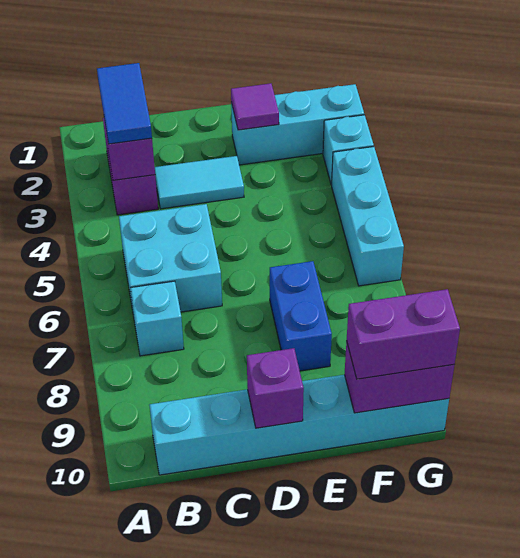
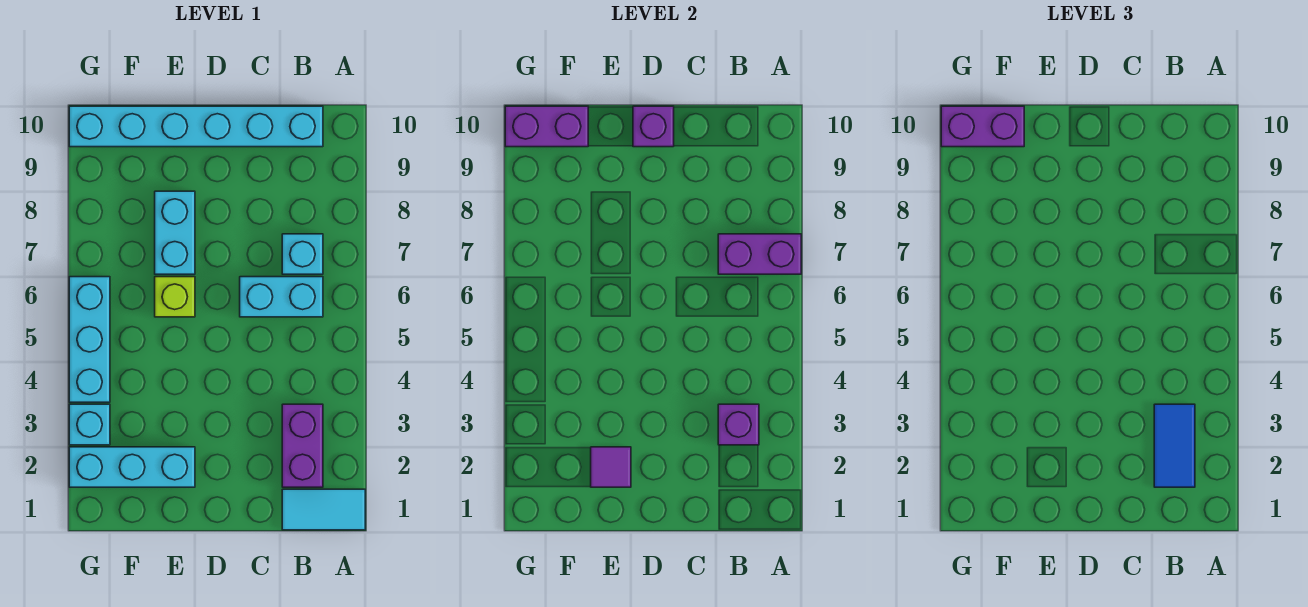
none -> purple 1x2 brick [718,234,801,274]
cyan 2x2 brick [119,204,222,312] -> cyan 1x2 brick [240,277,323,317]
cyan 1x2 tile [155,156,244,209] -> cyan 1x2 tile moved to [282,489,365,530]
none -> lime 1x1 brick [155,277,195,317]
blue 1x2 brick [270,261,332,371] -> cyan 1x2 brick [155,191,195,274]

